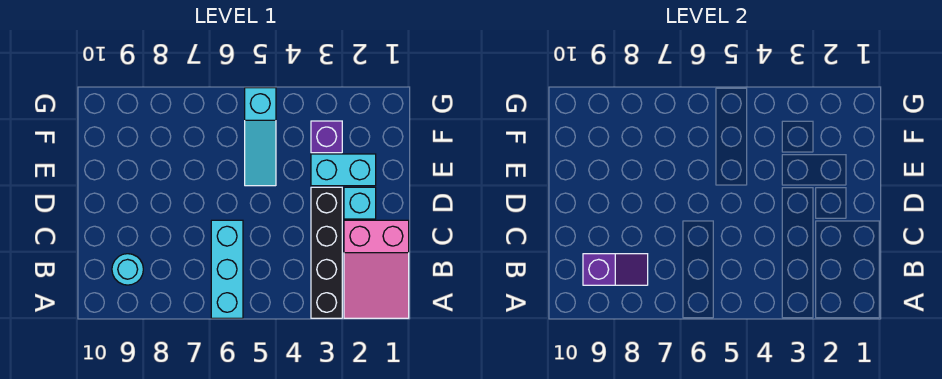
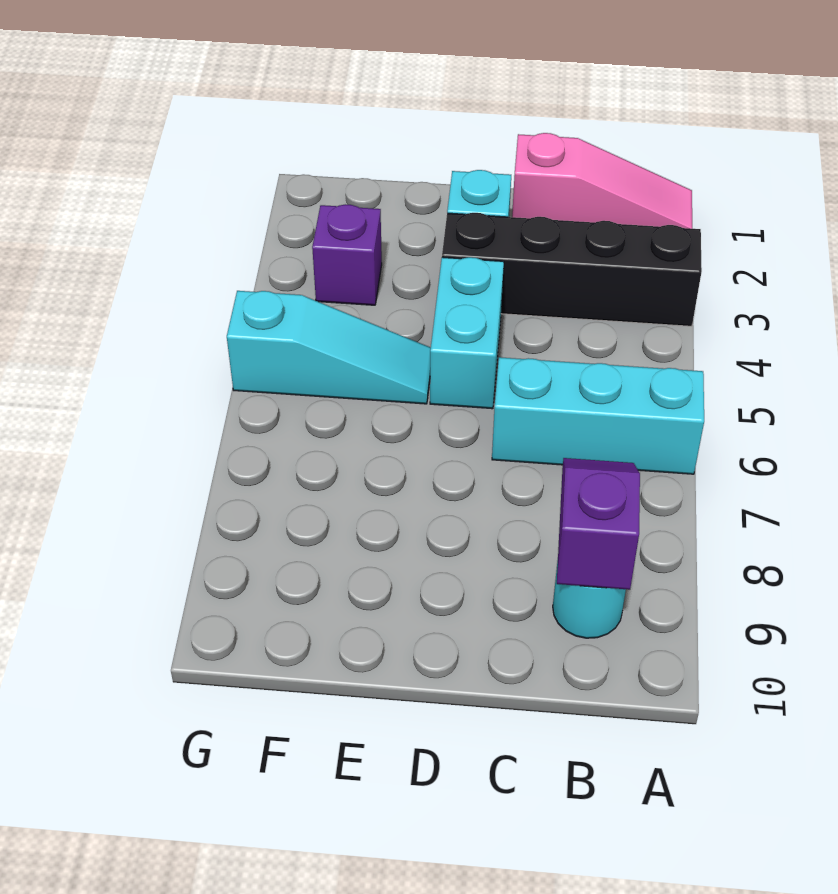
pink 2x3 slope [344,220,409,318] -> pink 1x3 slope [512,133,692,229]
cyan 1x2 brick [311,154,376,186] -> cyan 1x2 brick moved to [430,257,504,409]

